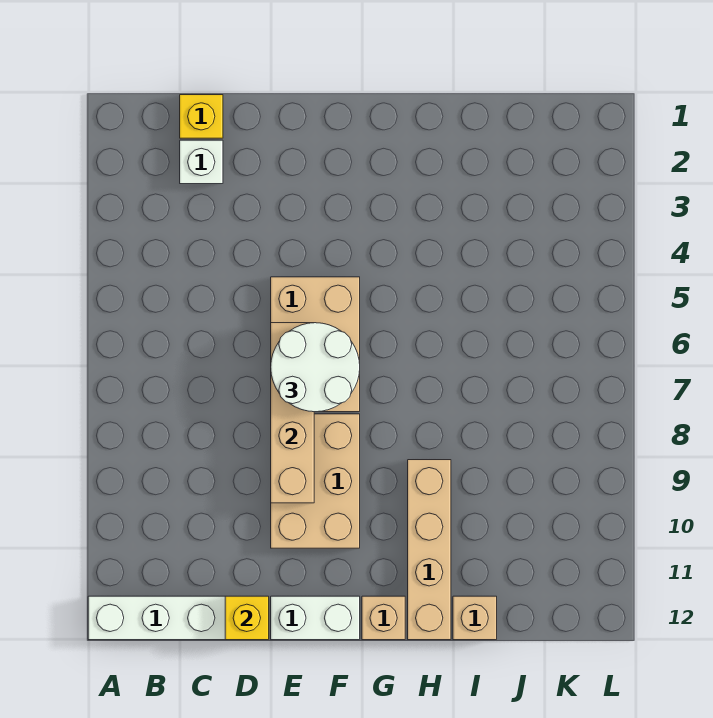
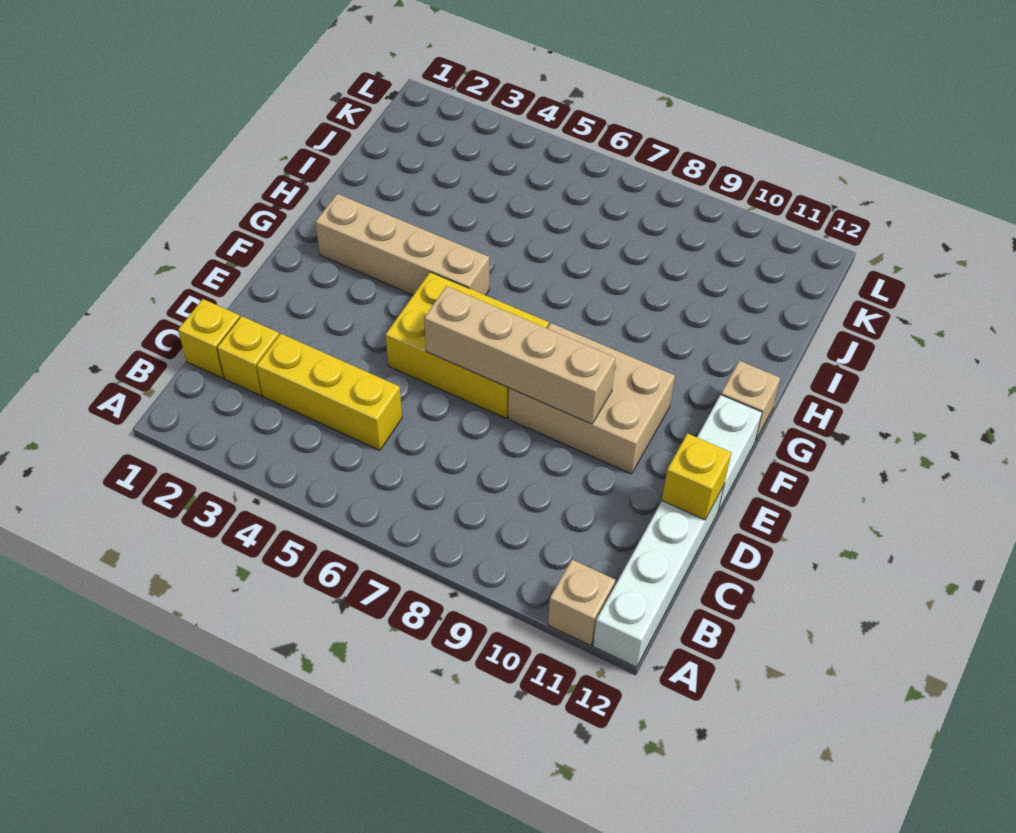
white 1x1 brick [180,140,223,184] -> yellow 1x1 brick [217,316,279,396]
none -> yellow 1x3 brick [257,334,402,450]
tan 2x3 brick [271,277,360,412] -> yellow 2x3 brick [386,272,549,418]
white 2x2 round brick [271,323,360,412] -> none
tan 1x4 brick [408,460,451,640] -> tan 1x4 brick moved to [315,194,489,295]
tan 1x1 brick [453,596,497,640] -> tan 1x1 brick moved to [548,560,615,646]

